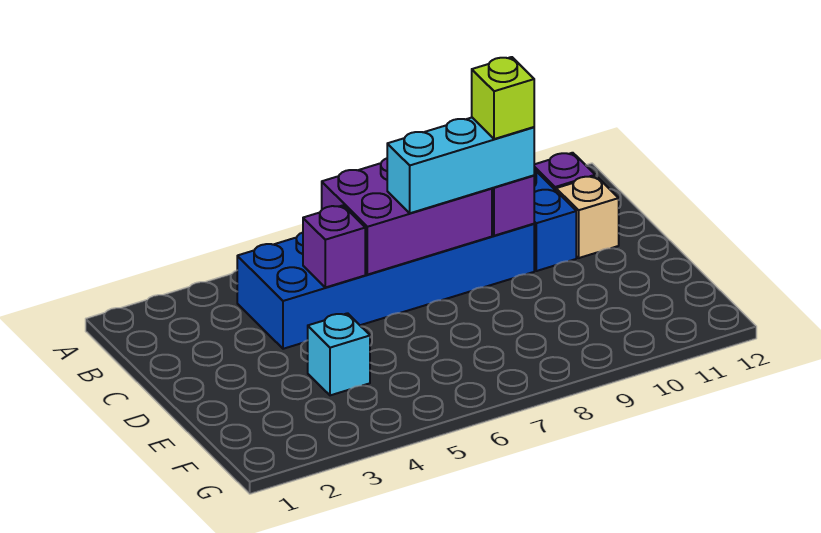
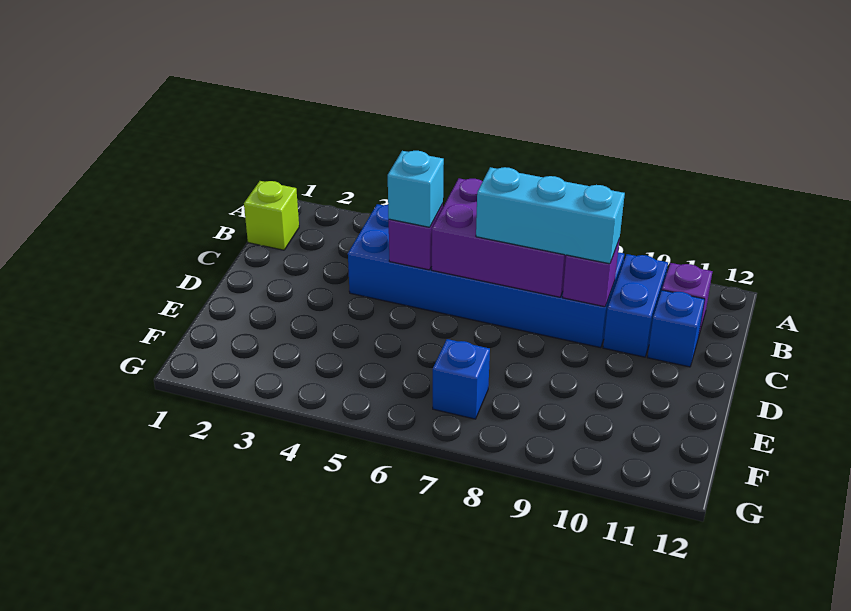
lime 1x1 brick [472,57,534,139] -> lime 1x1 brick moved to [244,181,299,250]
tan 1x1 brick [556,176,619,258] -> blue 1x1 brick [648,290,705,367]
cyan 1x1 brick [308,313,370,395] -> cyan 1x1 brick moved to [388,151,444,227]
none -> blue 1x1 brick [433,339,490,419]

